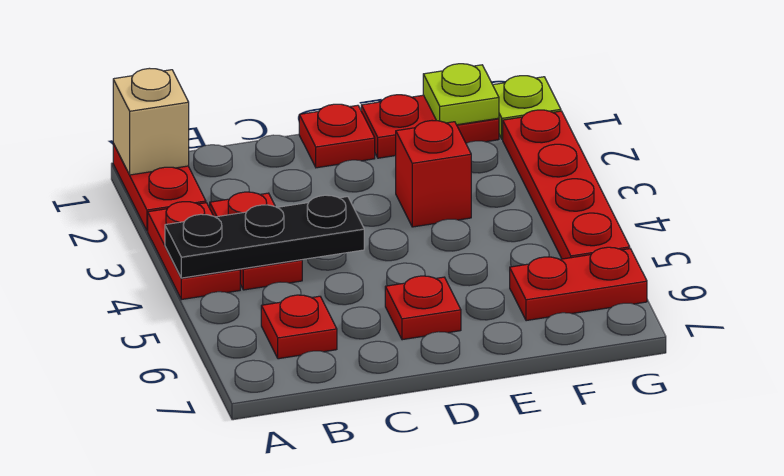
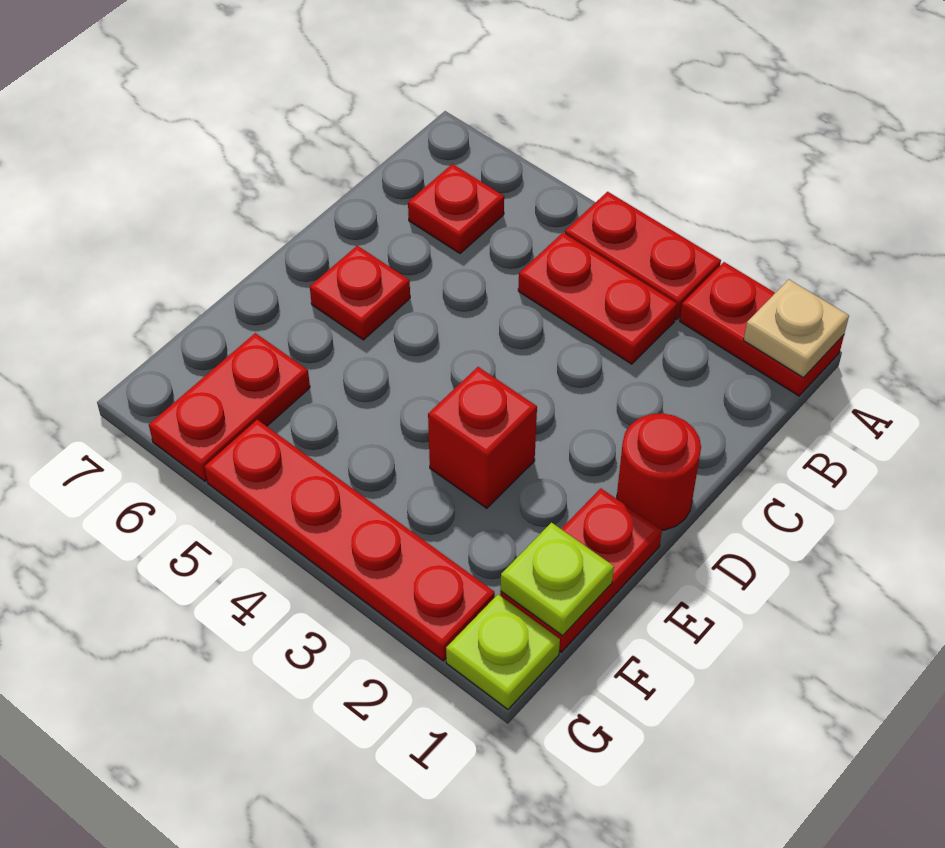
tan 1x1 brick [113,68,189,175] -> tan 1x1 plate [744,279,849,378]
black 1x3 plate [165,195,364,278] -> none
red 1x1 plate [299,104,375,168] -> red 1x1 round brick [617,413,701,530]

